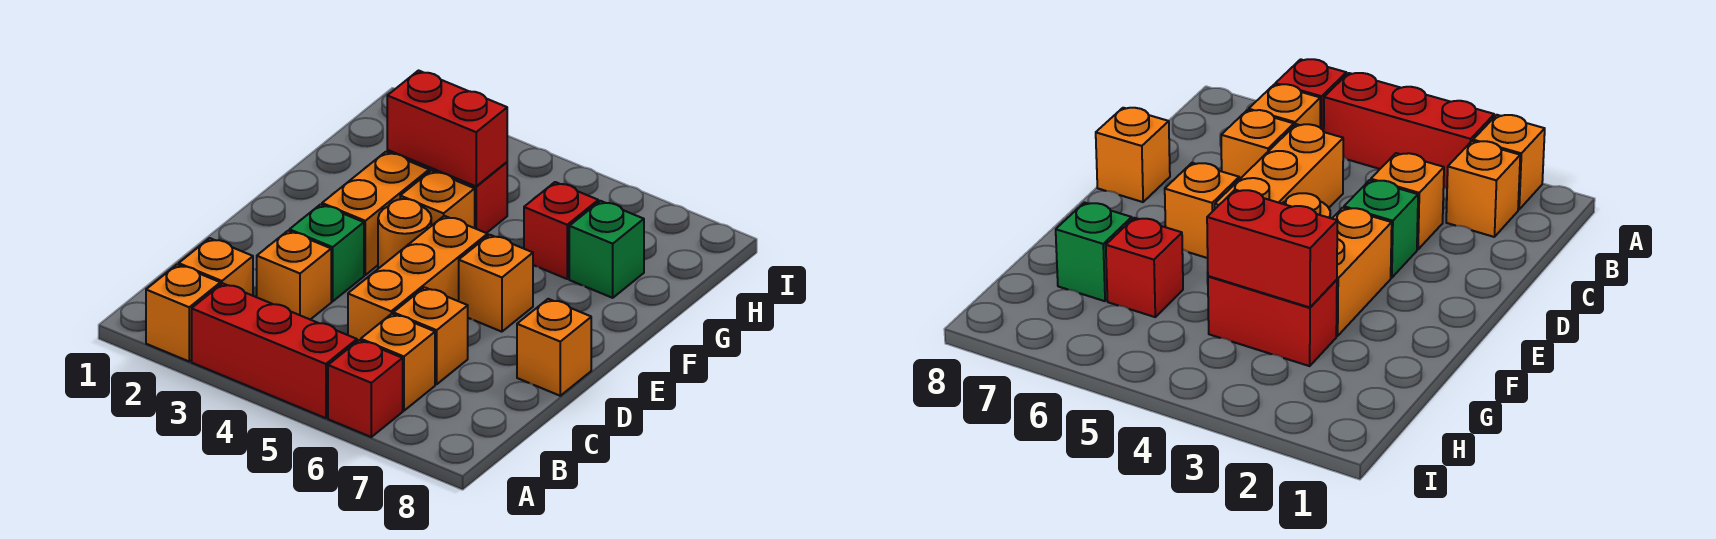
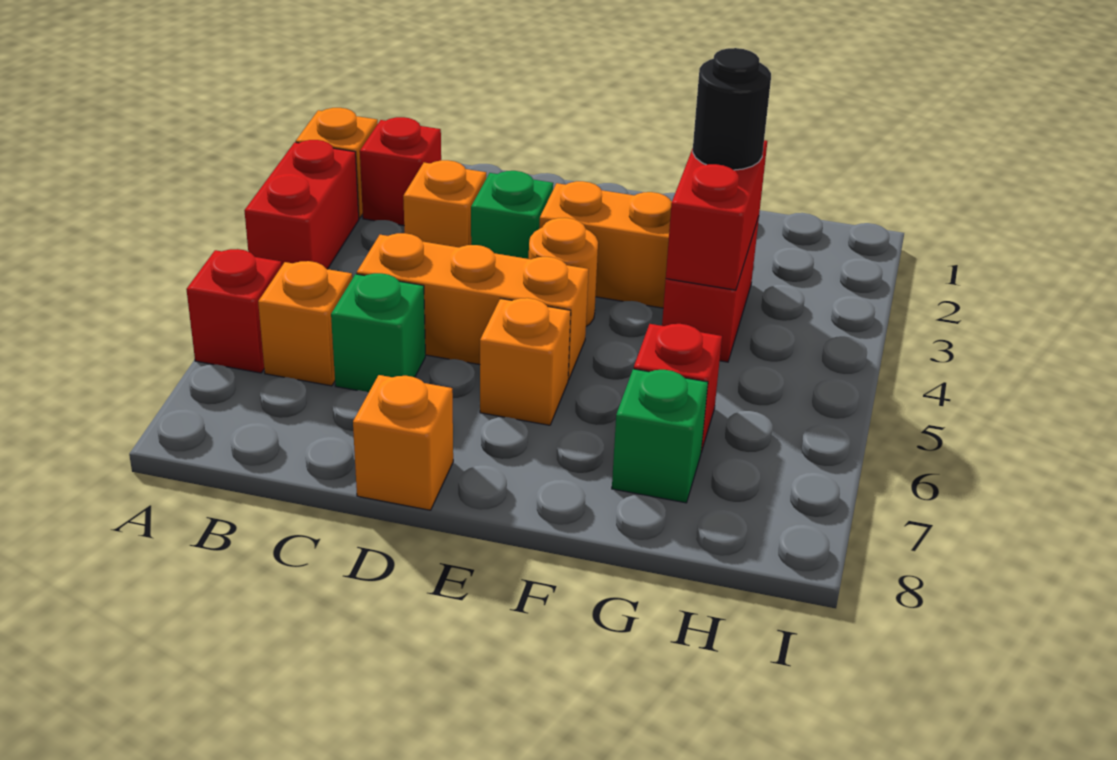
red 1x3 brick [192,283,357,418] -> red 1x2 brick [244,140,359,269]
orange 1x1 brick [179,238,253,296] -> red 1x1 brick [360,117,441,226]
orange 1x1 brick [393,287,468,384] -> green 1x1 brick [331,273,425,393]
orange 1x1 brick [400,171,475,228] -> none
none -> black 1x1 round brick [693,48,771,170]

